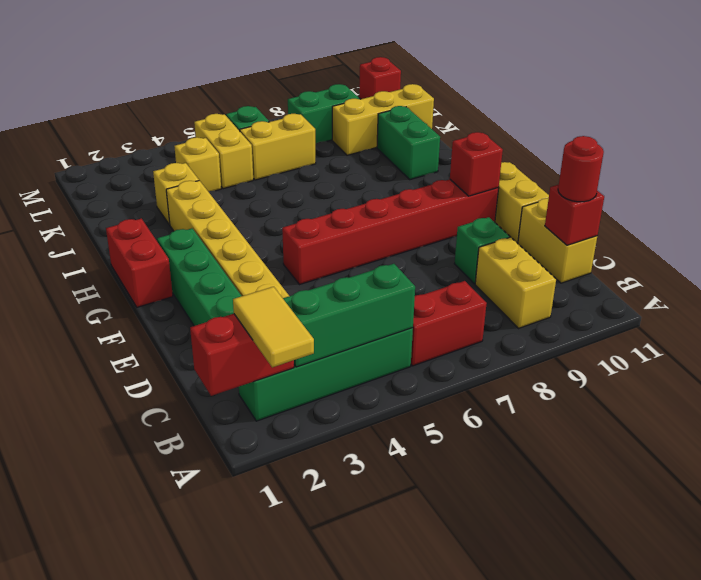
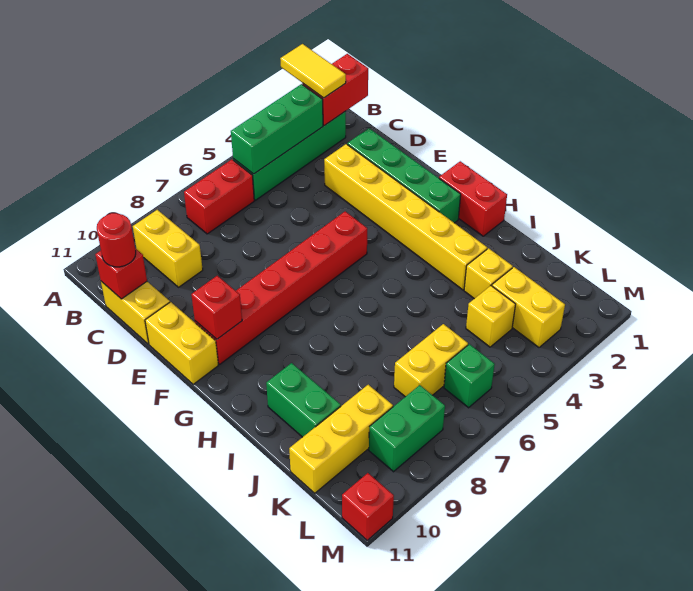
green 1x1 brick [454,217,510,284] -> none
yellow 1x2 brick [194,114,253,189] -> yellow 1x2 brick moved to [492,267,565,347]

